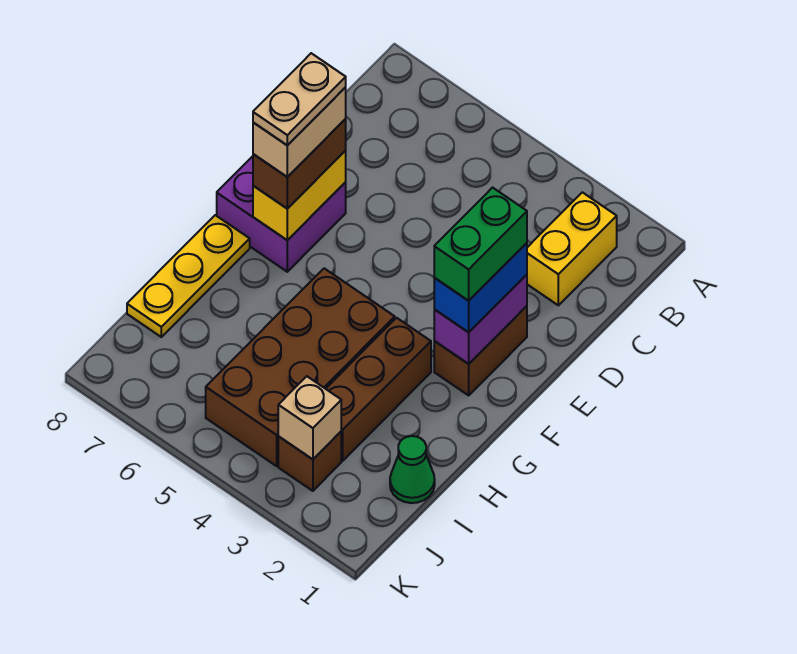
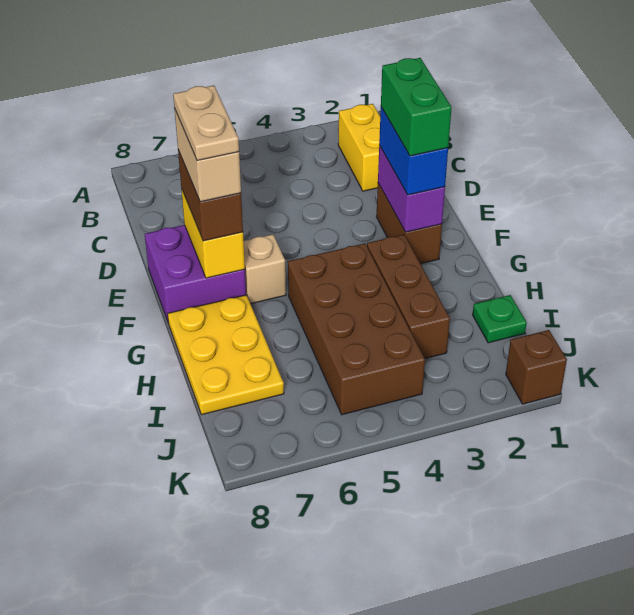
yellow 1x3 plate [127,215,250,337] -> yellow 2x3 plate [168,295,284,415]
green 1x1 cone [390,436,435,503] -> green 1x1 plate [473,295,527,343]
brown 1x1 brick [278,432,341,491] -> brown 1x1 brick moved to [506,330,567,404]
tan 1x1 brick [278,376,341,459] -> tan 1x1 brick moved to [243,234,286,304]

